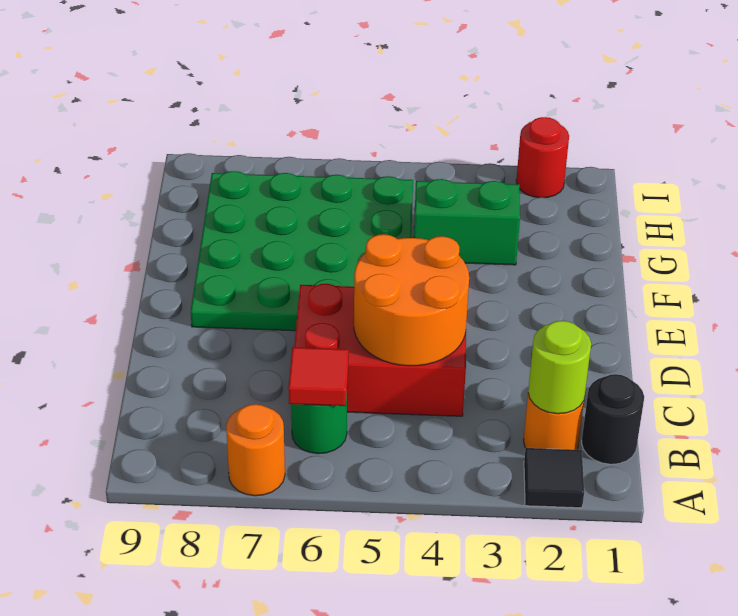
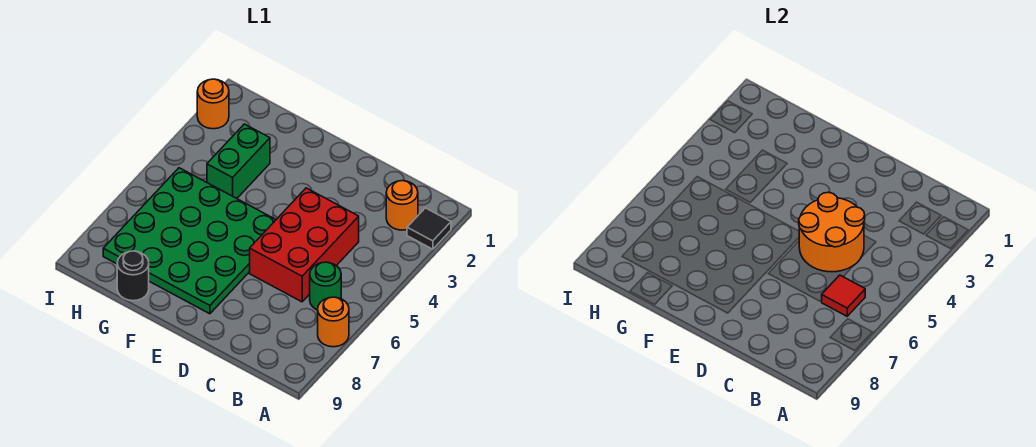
black 1x1 round brick [581,374,644,464] -> black 1x1 round brick moved to [117,251,149,301]
lime 1x1 round brick [528,321,591,414] -> none
red 1x1 round brick [516,117,569,198] -> orange 1x1 round brick [197,79,229,129]

